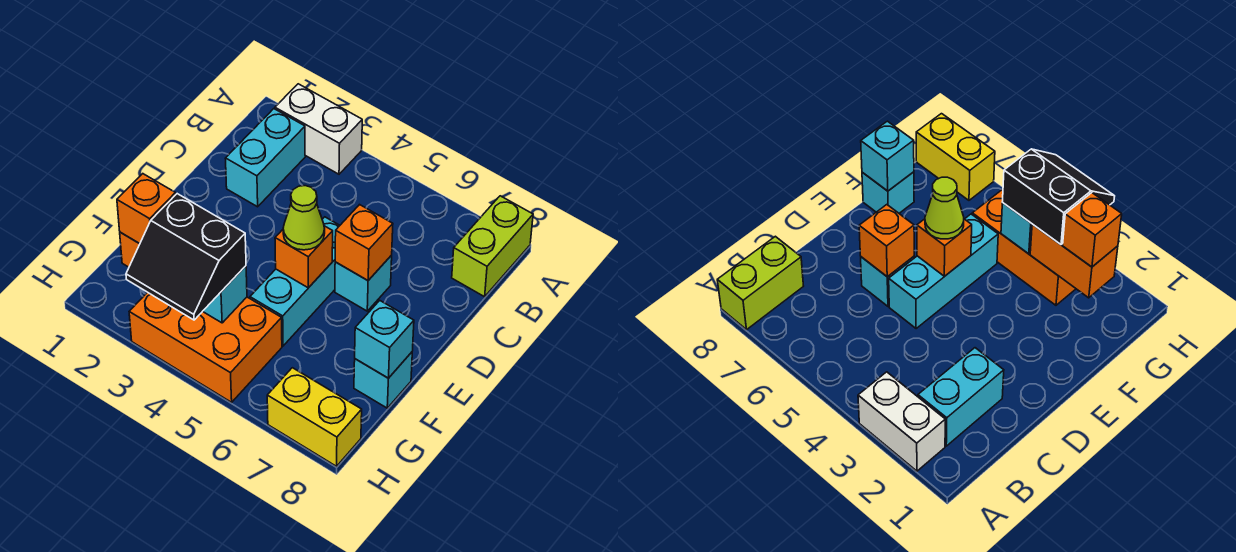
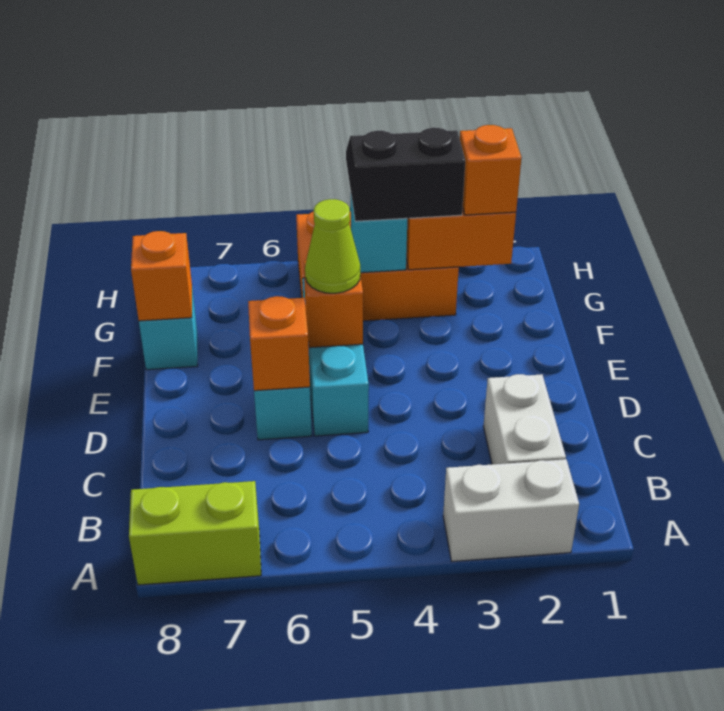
lime 1x2 brick [452,196,533,297] -> lime 1x2 brick turned to [129,481,261,585]
cyan 1x2 brick [225,109,305,207] -> white 1x2 brick [483,374,566,464]
cyan 1x1 brick [355,301,414,378] -> orange 1x1 brick [131,231,192,321]
yellow 1x2 brick [267,368,362,466] -> none

